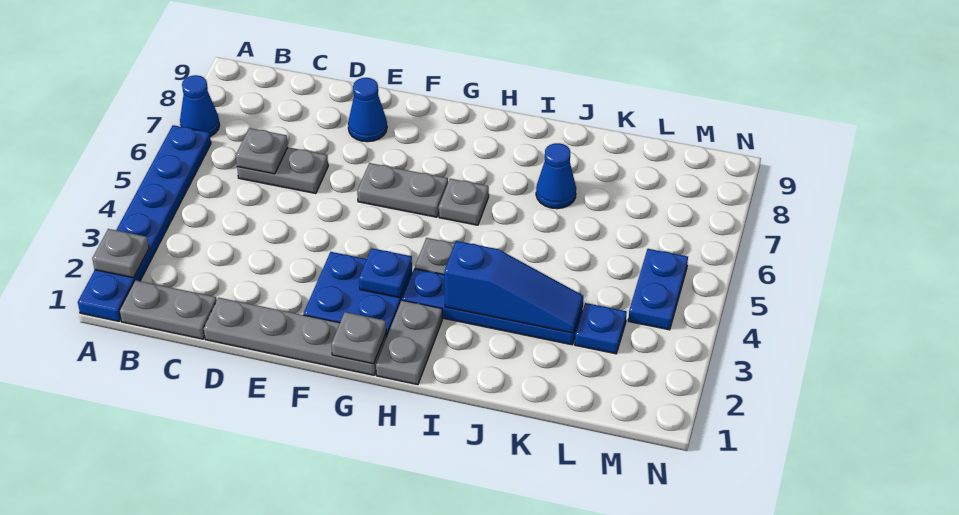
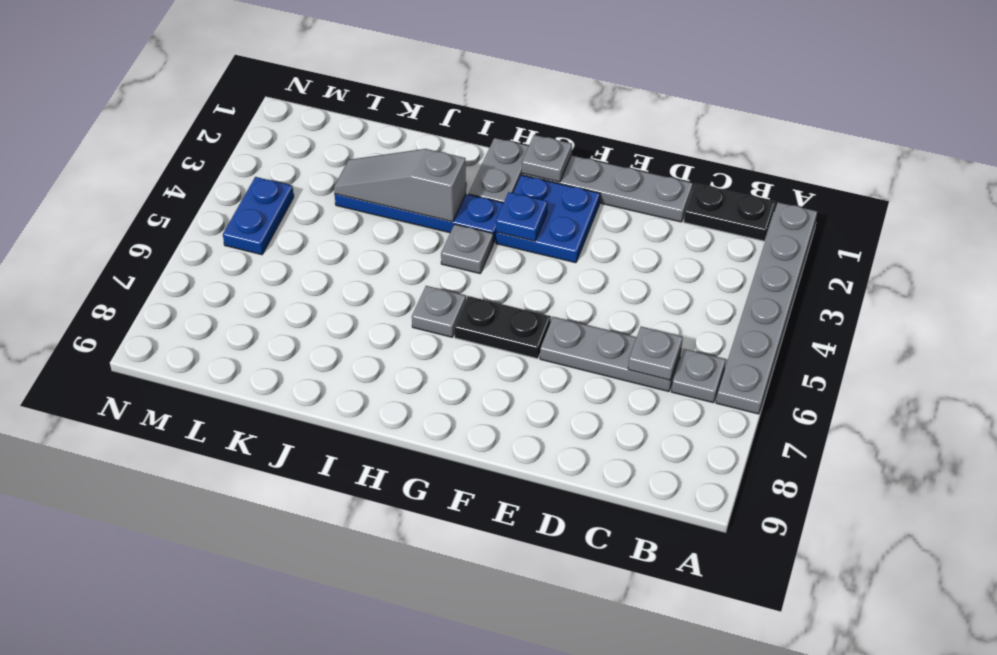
blue 1x6 plate [78,125,211,321] -> grey 1x6 plate [716,202,817,414]
grey 1x1 plate [92,229,149,278] -> grey 1x1 plate moved to [671,349,726,403]
blue 1x1 cone [180,75,220,137] -> none
grey 1x2 plate [119,280,217,339] -> black 1x2 plate [684,184,775,241]
grey 1x2 plate [237,147,328,194] -> grey 1x3 plate [540,317,681,391]
blue 1x1 cone [348,78,387,142] -> none
grey 1x2 plate [357,163,448,217] -> black 1x2 plate [454,296,551,359]
blue 1x3 slope [444,241,583,333] -> grey 1x3 slope [334,149,466,222]
blue 1x1 cone [536,143,576,209] -> none
blue 1x1 plate [575,303,627,354] -> none

